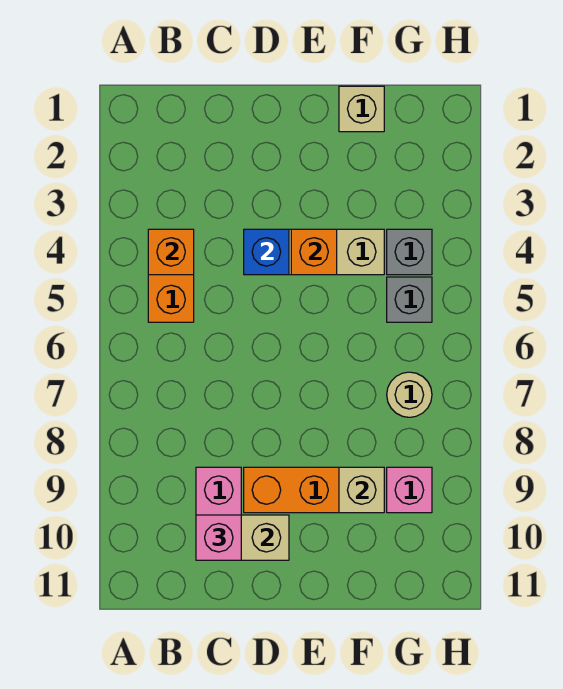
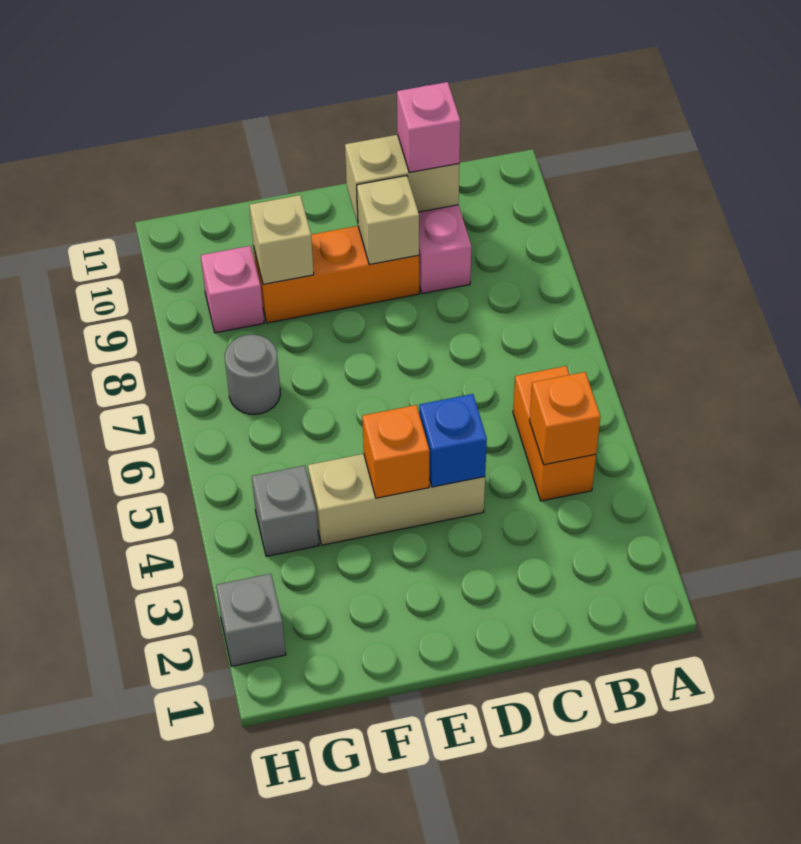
tan 1x1 brick [339,86,384,132] -> tan 1x1 brick moved to [357,176,419,265]
grey 1x1 brick [387,277,432,322] -> grey 1x1 brick moved to [216,574,286,666]
tan 1x1 round brick [387,372,432,417] -> grey 1x1 round brick [225,335,280,414]

